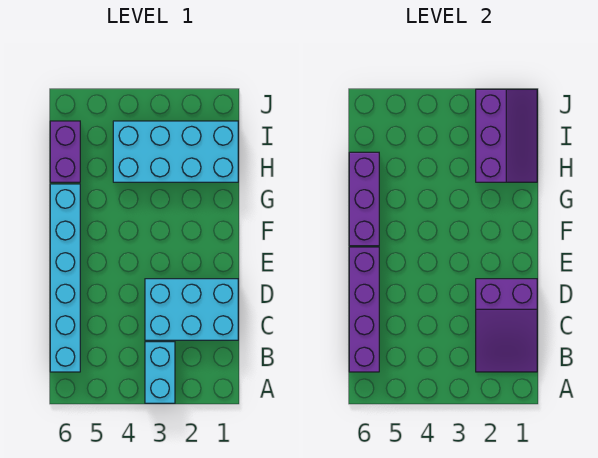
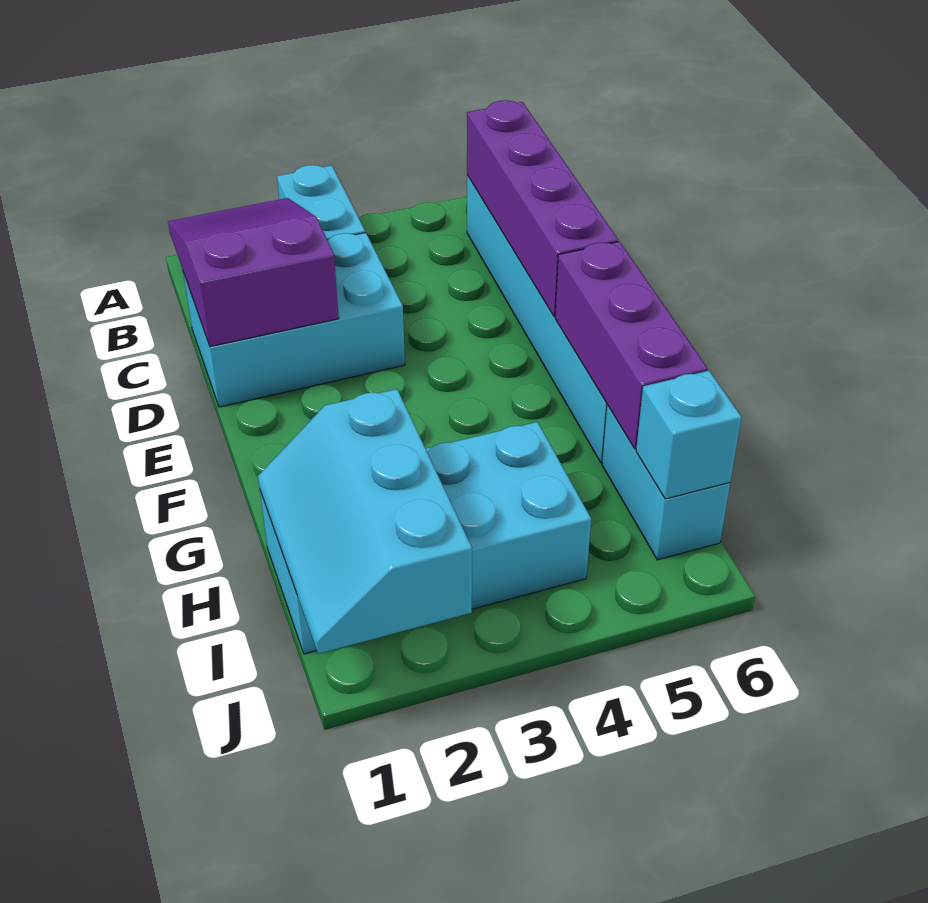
purple 2x3 slope [476,89,537,182] -> cyan 2x3 slope [258,389,472,654]
purple 1x2 brick [50,121,80,182] -> cyan 1x2 brick [602,405,730,560]
none -> cyan 1x1 brick [636,371,742,499]

